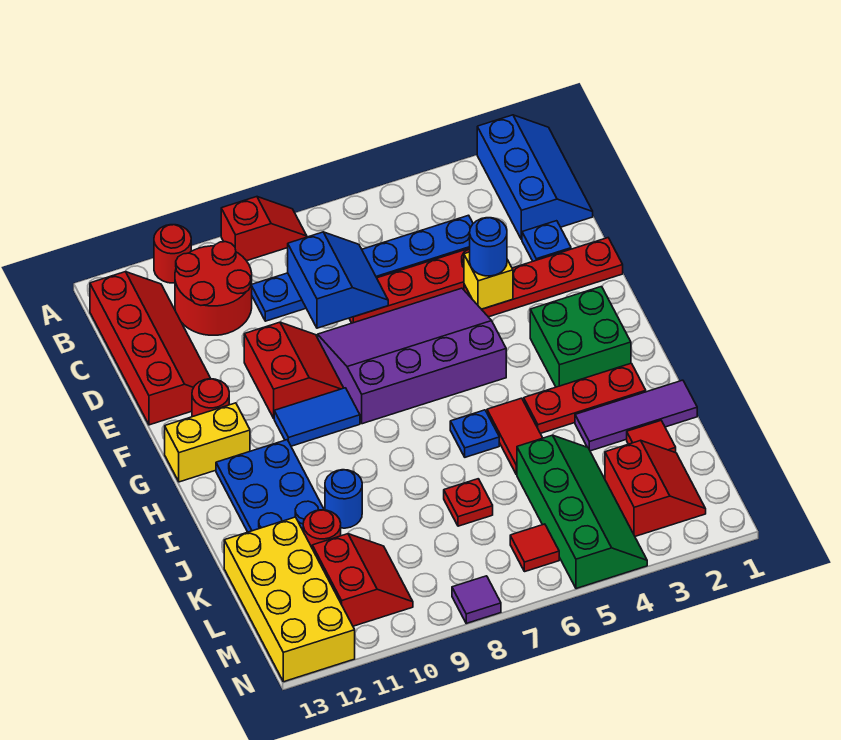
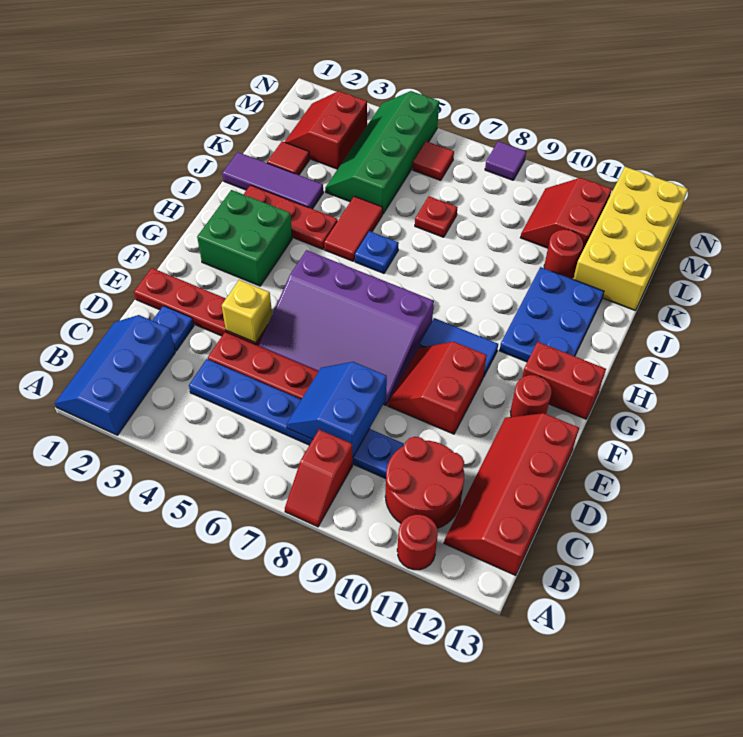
red 1x2 slope [221,197,307,261] -> red 1x2 slope turned to [285,430,353,527]
blue 1x1 round brick [470,218,507,276] -> none
yellow 1x2 brick [165,403,250,482] -> red 1x2 brick [522,342,606,419]
blue 1x1 round brick [325,470,362,528] -> none

